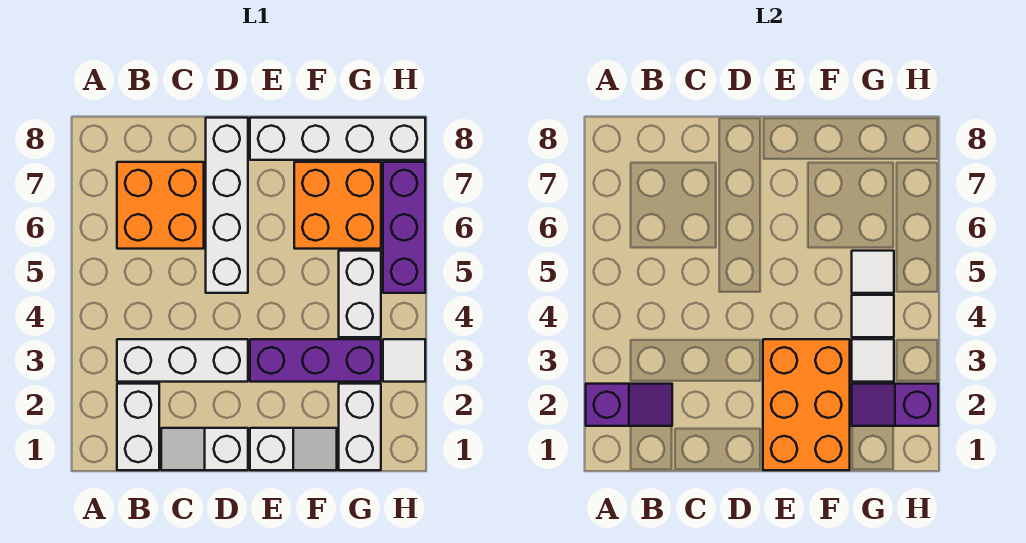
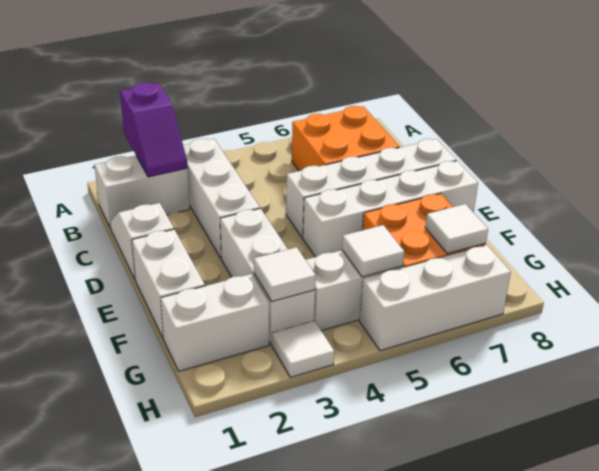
white 1x2 slope [250,428,337,470] -> white 1x2 brick [132,229,205,339]
orange 2x3 brick [763,339,850,470] -> none
purple 1x3 brick [250,339,381,382] -> white 1x3 brick [220,208,315,345]
white 1x4 brick [250,118,425,160] -> white 1x4 brick turned to [303,161,478,257]
purple 1x2 slope [852,384,938,426] -> none
white 1x1 tile [852,295,894,337] -> white 1x1 tile moved to [425,204,488,254]
purple 1x3 brick [383,162,425,293] -> white 1x3 brick [360,245,511,351]

